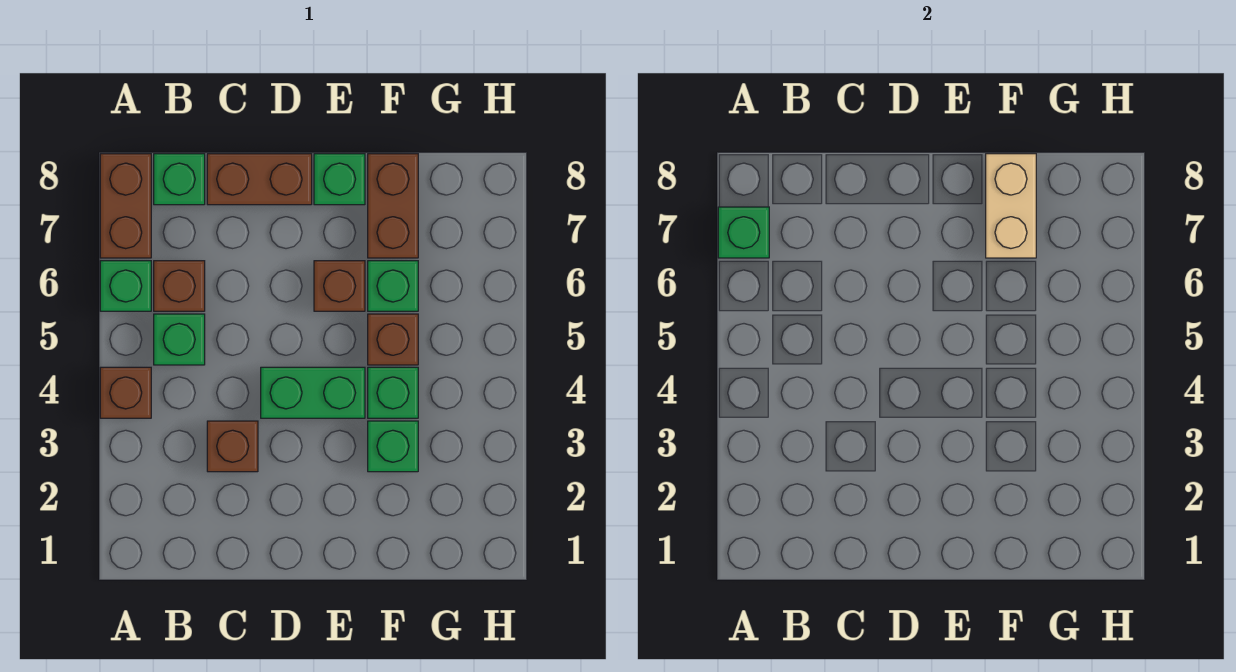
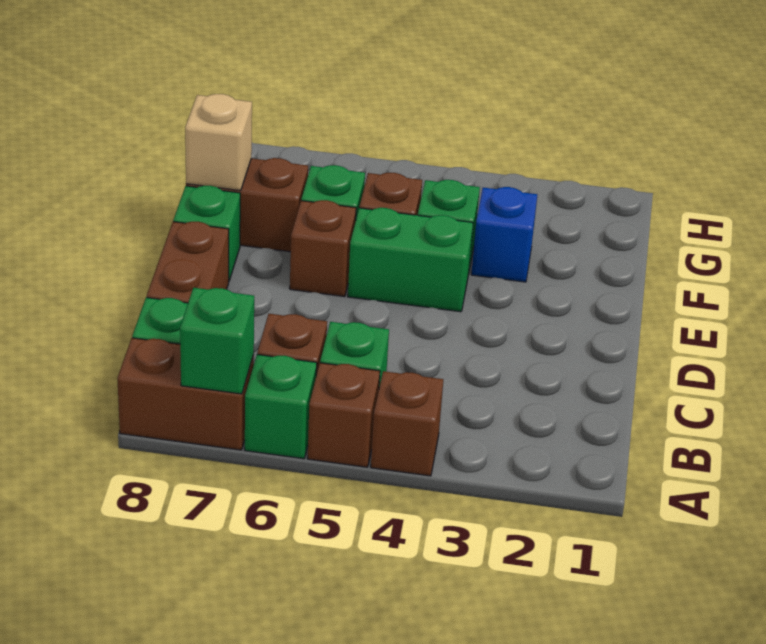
brown 1x1 brick [207,421,258,472] -> brown 1x1 brick moved to [308,363,380,467]
green 1x2 brick [261,367,365,418] -> green 1x2 brick turned to [348,208,473,312]
green 1x1 brick [368,421,418,472] -> blue 1x1 brick [471,187,537,282]
tan 1x2 brick [986,154,1036,258] -> tan 1x1 brick [185,94,252,191]

